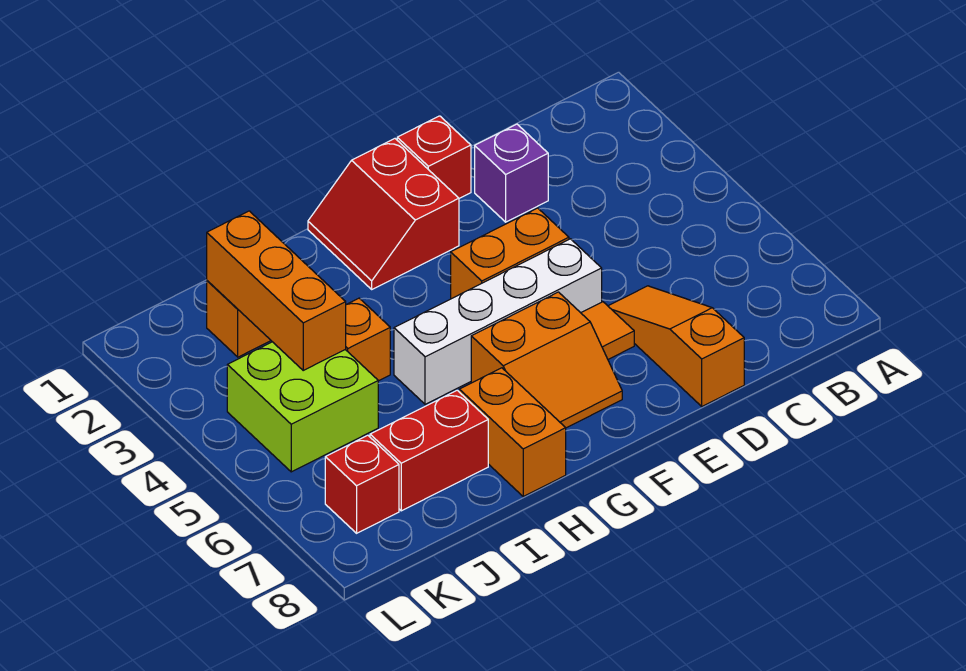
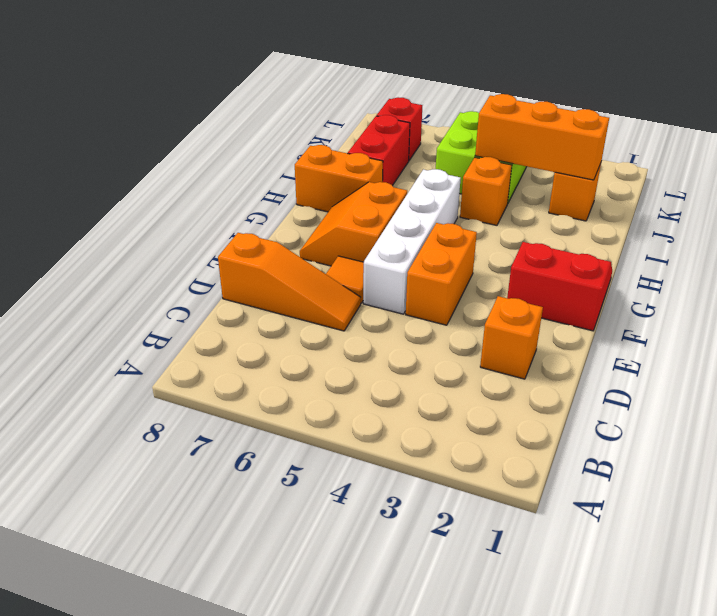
purple 1x1 brick [475,124,548,222] -> orange 1x1 brick [480,296,543,379]
red 1x1 brick [397,116,471,198] -> none

